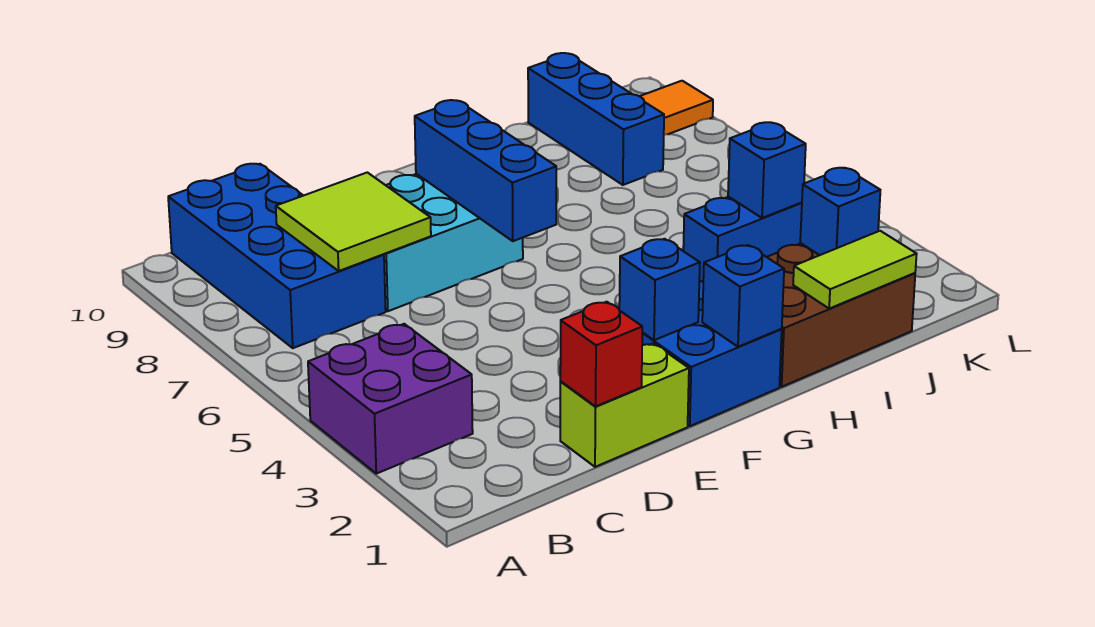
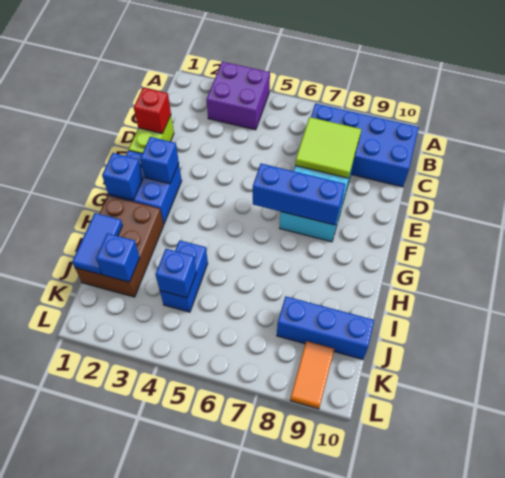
lime 1x2 tile [793,231,917,308] -> blue 1x2 tile [72,213,123,274]

